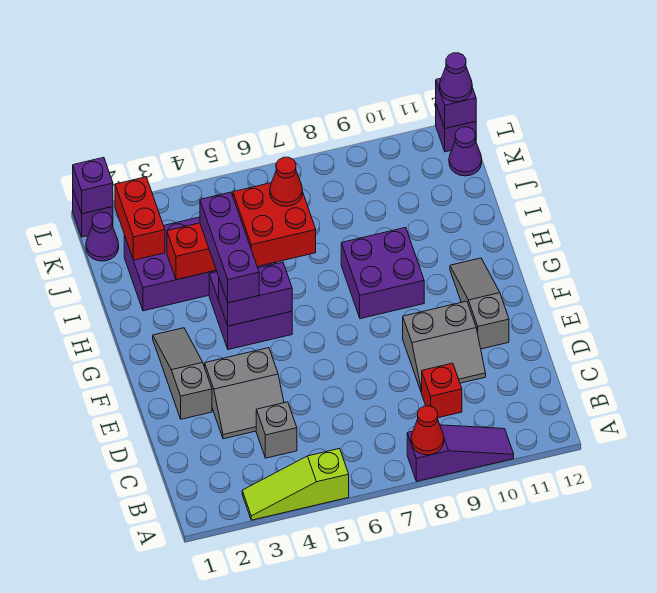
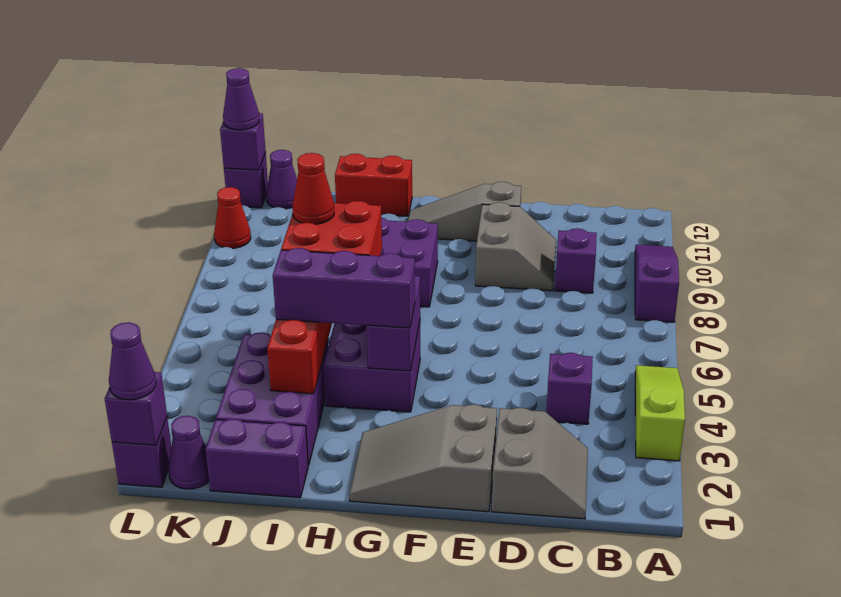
lime 1x3 slope [242,449,349,520] -> lime 1x3 slope turned to [635,365,685,461]
red 1x1 cone [411,406,444,455] -> red 1x1 cone moved to [214,187,251,248]
grey 1x1 brick [256,402,297,458] -> purple 1x1 brick [546,353,593,424]
red 1x1 brick [422,363,462,418] -> purple 1x1 brick [555,228,597,293]
grey 2x2 slope [205,348,284,439] -> grey 2x2 slope moved to [492,408,588,519]
grey 1x3 slope [153,328,212,419] -> grey 2x3 slope [349,404,497,512]
none -> purple 1x2 brick [205,419,308,498]
red 1x2 brick [115,177,165,260] -> red 1x2 brick moved to [335,154,412,216]
none -> purple 1x1 cone [109,322,156,400]

